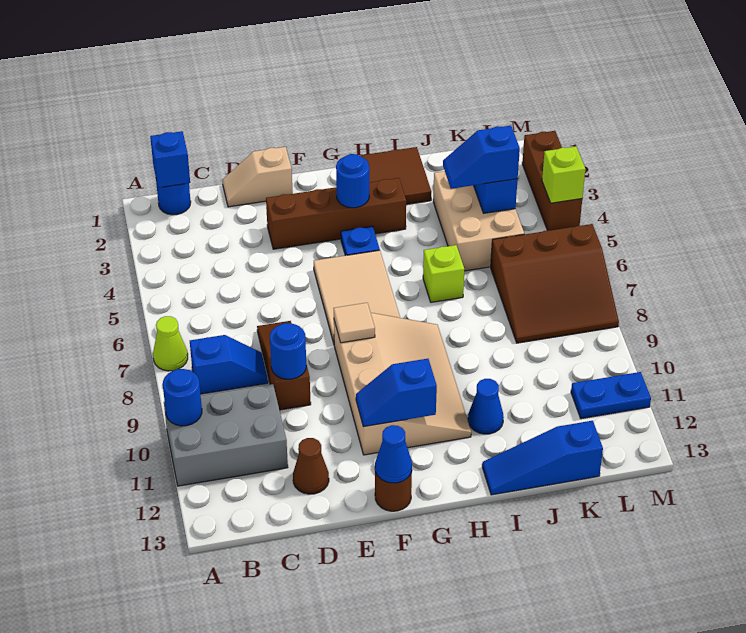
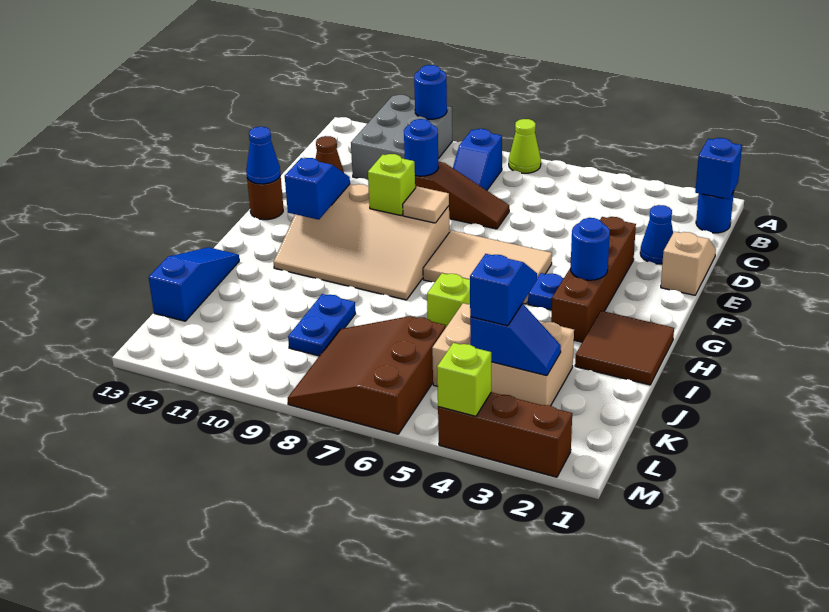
none -> lime 1x1 brick [368,154,415,215]
blue 1x1 cone [468,379,504,434] -> blue 1x1 cone moved to [640,205,673,264]
blue 1x2 plate [571,372,651,419] -> blue 1x2 plate moved to [288,294,356,356]

